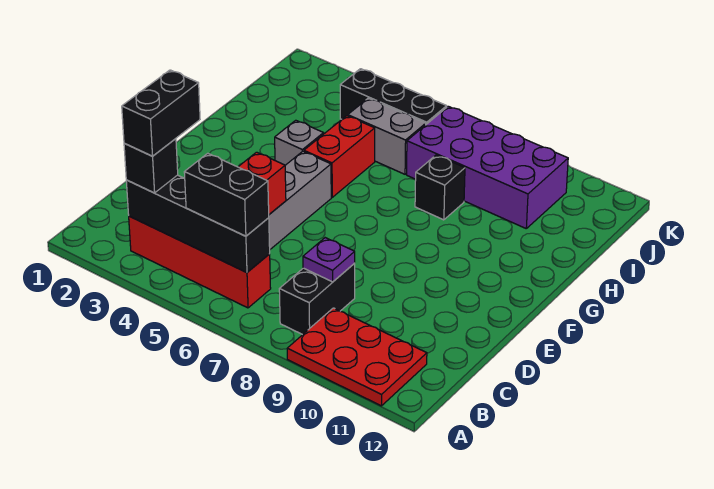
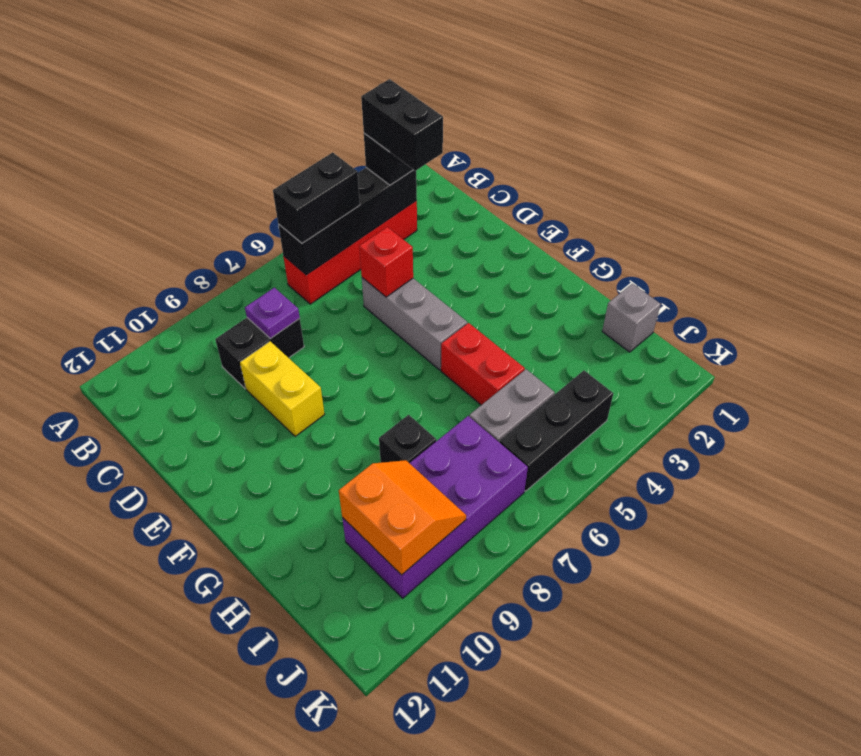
red 2x3 plate [287,308,427,406] -> none
black 1x2 brick [279,263,355,335] -> black 1x2 brick turned to [215,318,304,389]
none -> yellow 1x2 brick [240,341,324,437]
grey 1x1 brick [275,120,324,165] -> grey 1x1 brick moved to [602,284,661,352]
none -> orange 2x2 slope [339,460,466,575]

